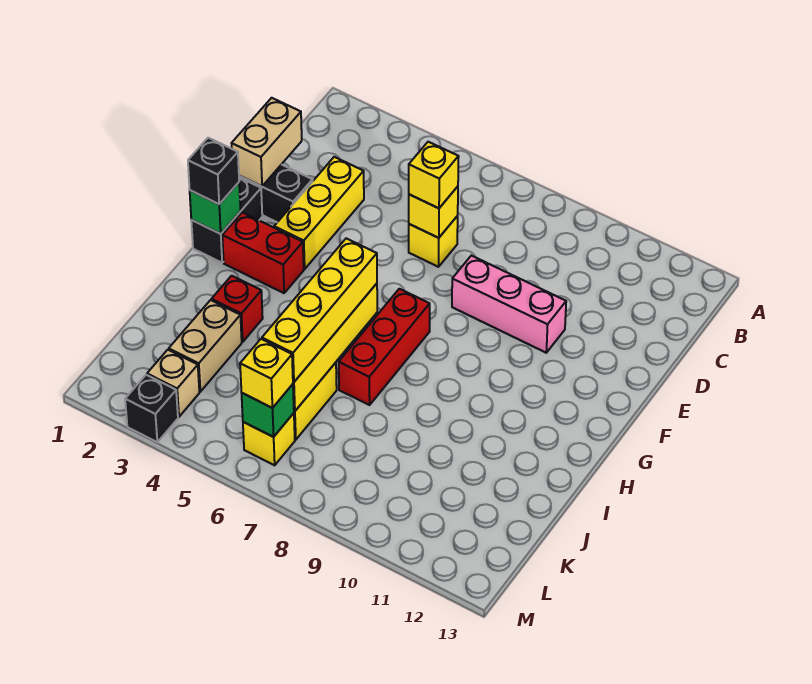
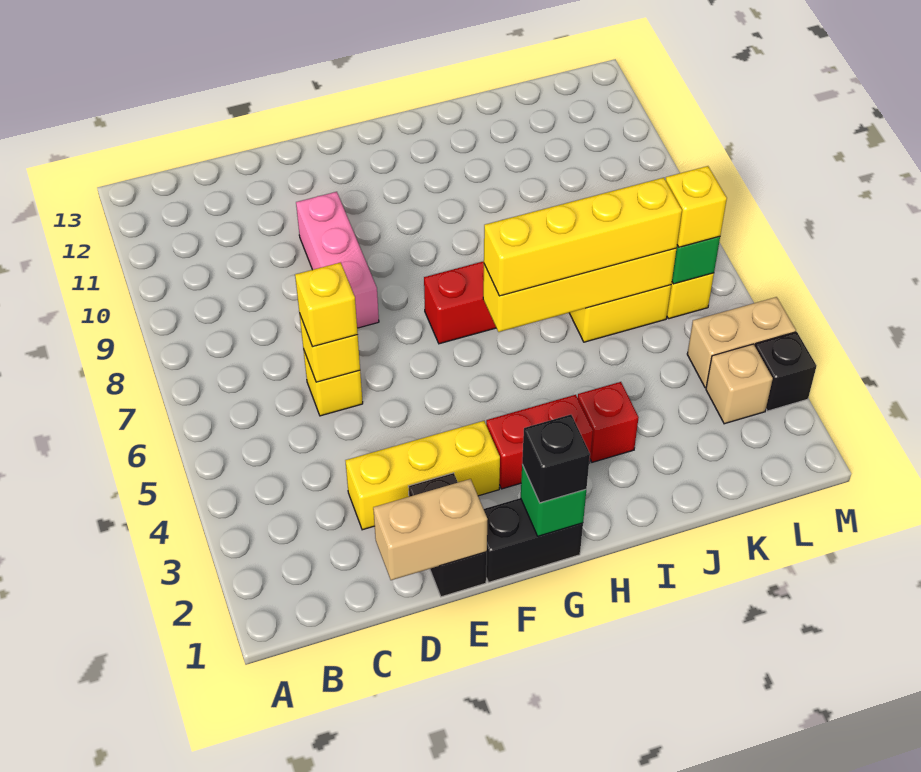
red 1x2 brick [222,212,304,293] -> red 1x2 brick turned to [486,395,593,489]
tan 1x2 brick [169,300,242,392] -> tan 1x2 brick moved to [687,297,796,388]

